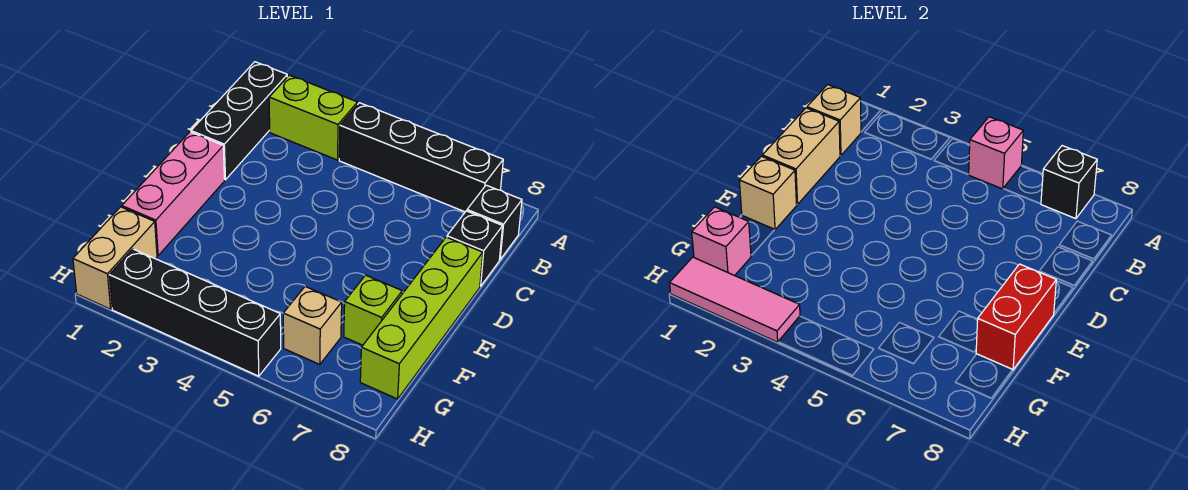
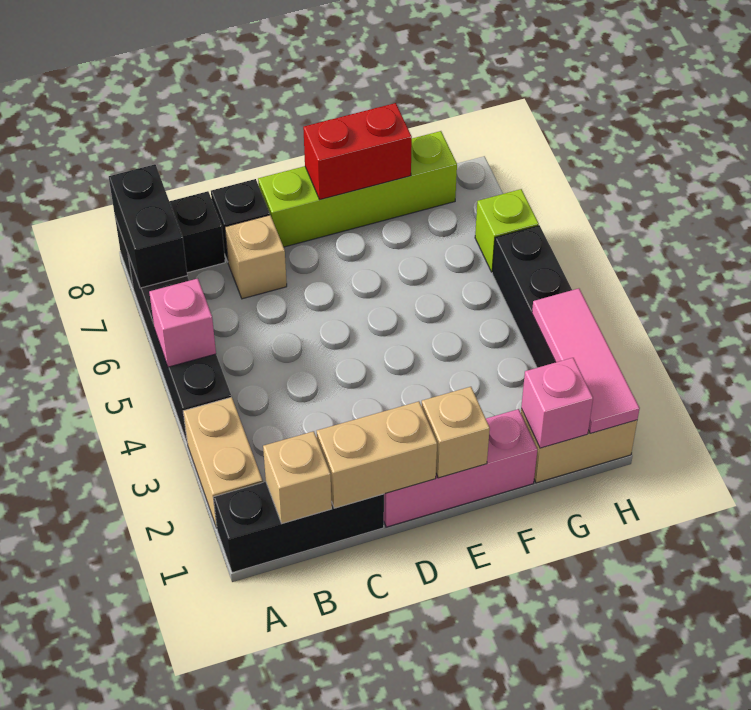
lime 1x2 brick [269,75,358,160] -> tan 1x2 brick [183,397,263,528]
black 1x1 brick [1041,146,1097,219] -> black 1x2 brick [109,164,187,288]
black 1x1 brick [467,185,522,260] -> black 1x2 brick [115,191,225,286]
lime 1x1 brick [344,275,402,345] -> lime 1x1 brick moved to [475,189,539,272]
tan 1x1 brick [283,286,342,364] -> tan 1x1 brick moved to [225,215,287,299]

